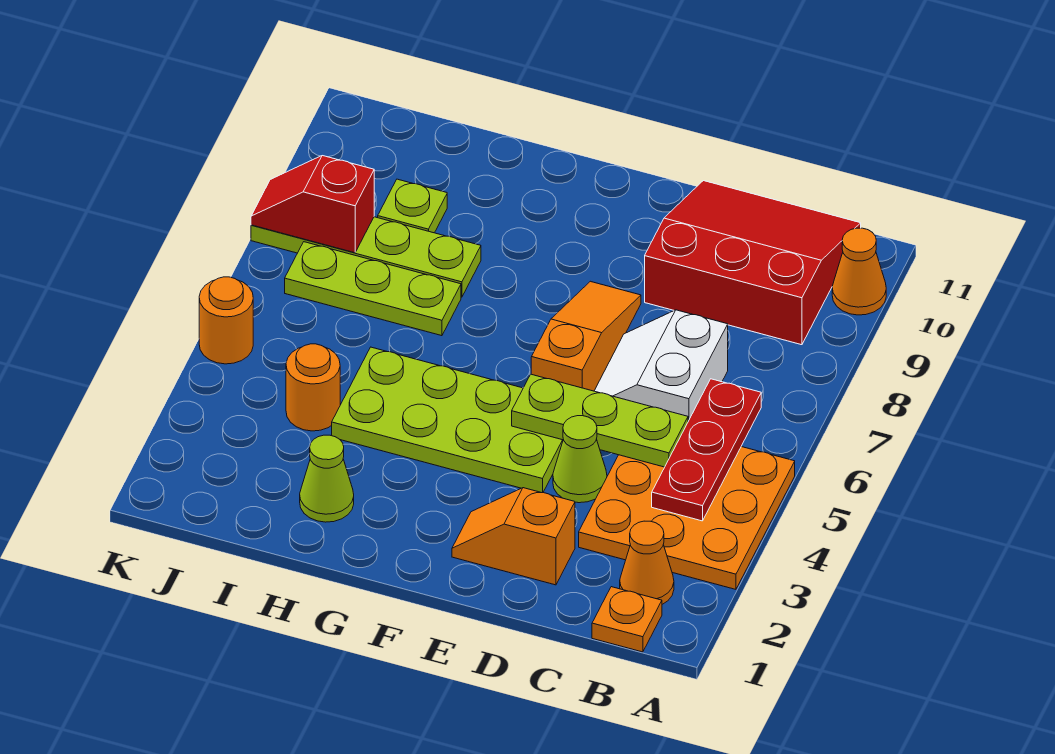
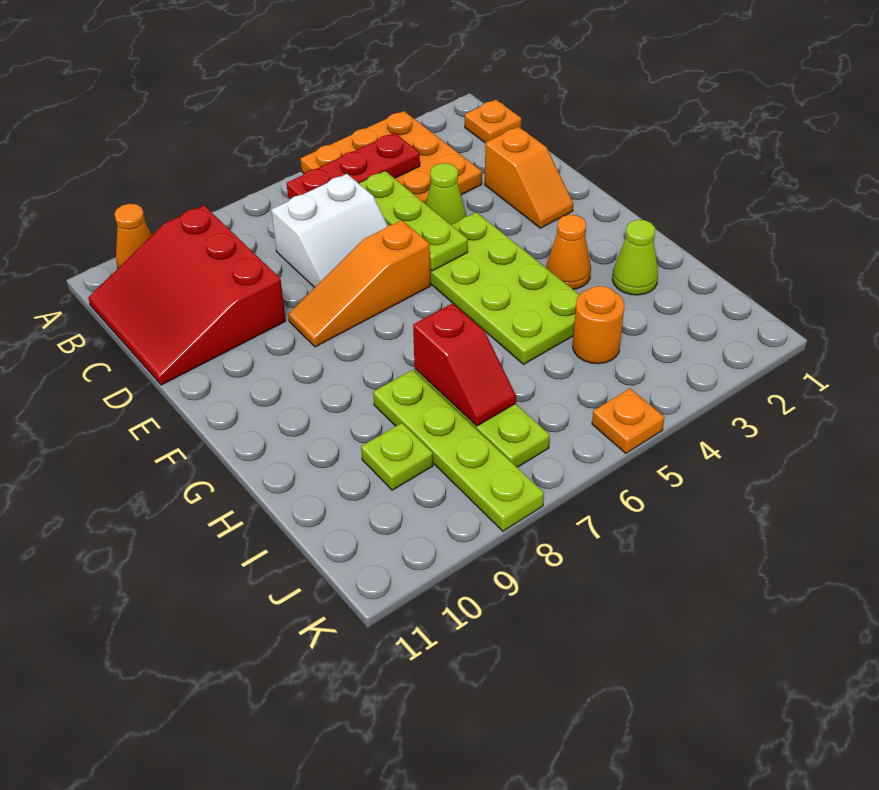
orange 1x1 cone [620,521,674,604] -> orange 1x1 cone moved to [546,215,591,289]
red 1x2 slope [251,156,374,253] -> red 1x2 slope moved to [413,303,516,426]
orange 1x1 round brick [199,277,253,364] -> orange 1x1 plate [592,388,664,454]

